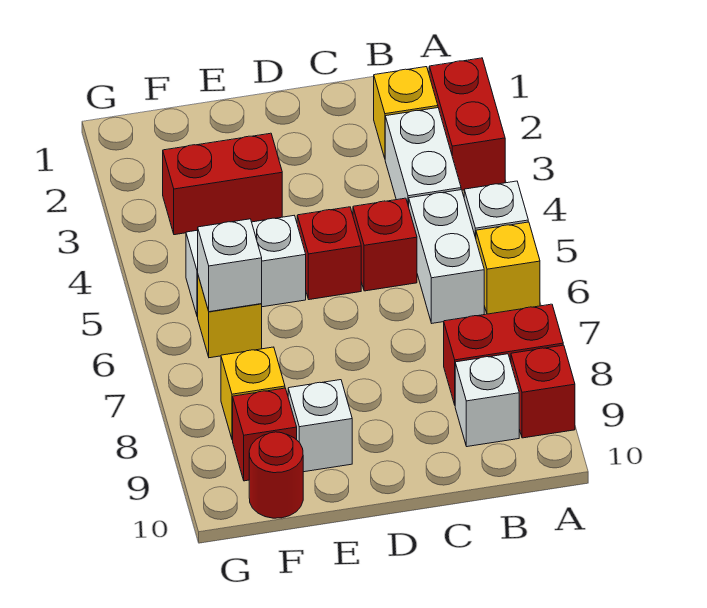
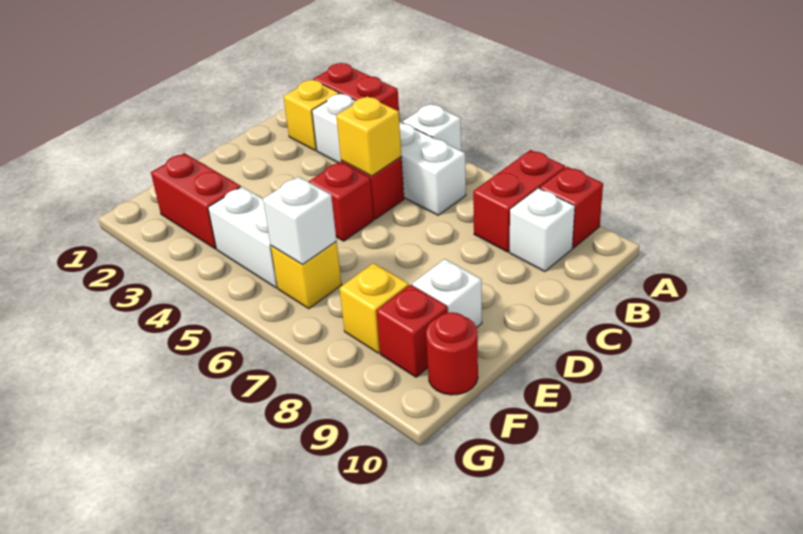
yellow 1x1 brick [476,222,540,314] -> yellow 1x1 brick moved to [336,96,401,176]
red 1x2 brick [163,133,282,235] -> red 1x2 brick turned to [151,153,241,249]
white 1x2 brick [186,216,306,317] -> white 1x2 brick turned to [208,187,277,288]

